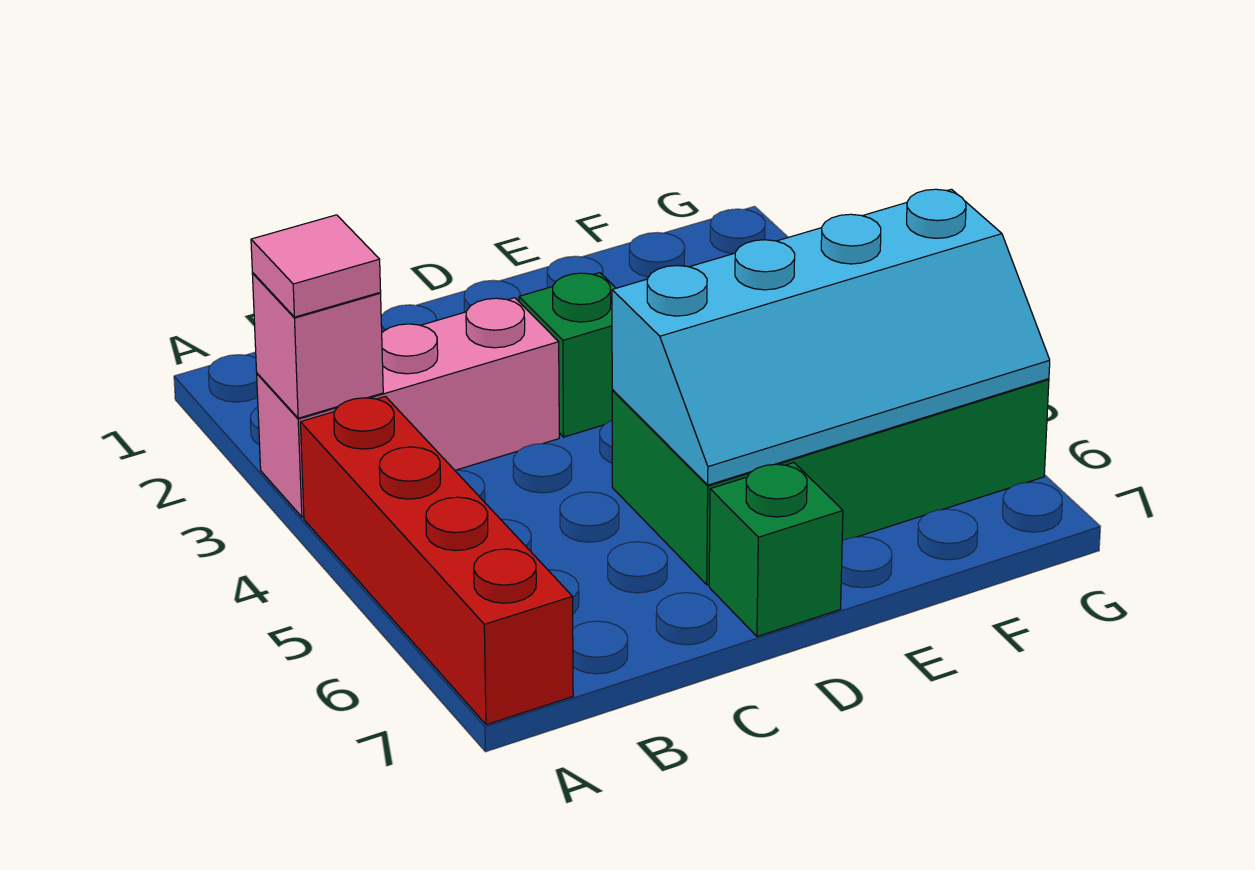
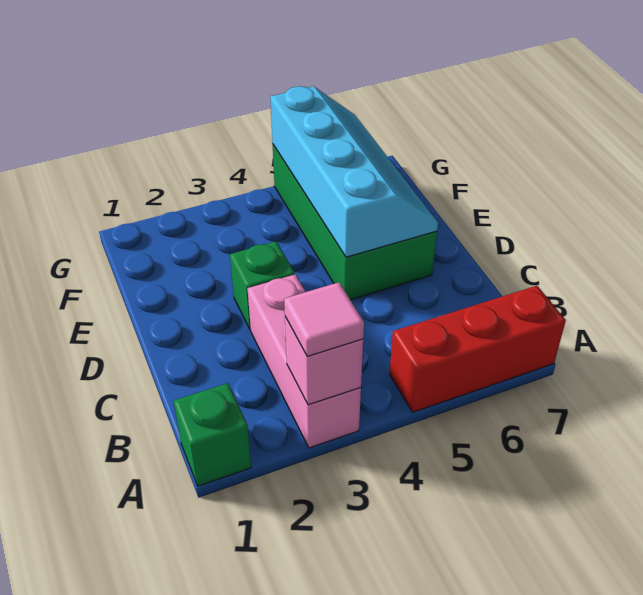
red 1x4 brick [300,396,573,725] -> red 1x3 brick [389,286,566,412]
green 1x1 brick [709,463,843,637] -> green 1x1 brick moved to [174,383,251,486]

